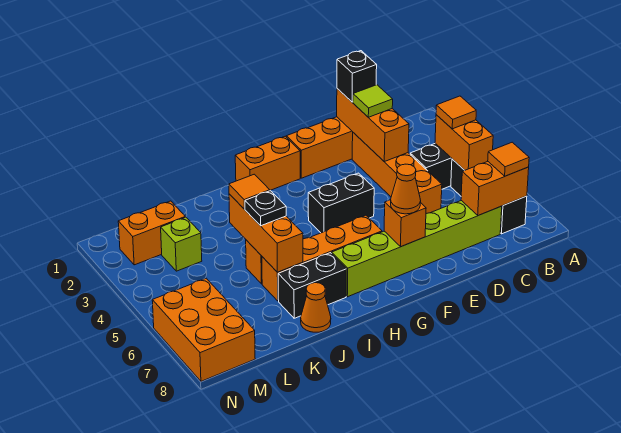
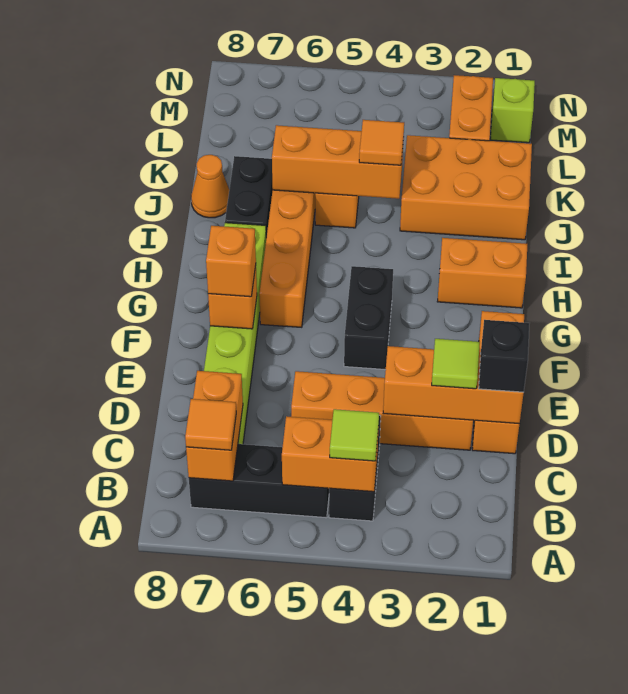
orange 1x1 tile [436,96,476,129] -> lime 1x1 tile [330,409,379,461]
orange 1x1 cone [391,164,421,214] -> orange 1x1 brick [206,226,256,297]
orange 1x2 brick [235,136,300,190] -> orange 1x2 brick turned to [437,238,527,308]
black 1x1 plate [245,191,286,226] -> none
lime 1x1 brick [161,217,202,271] -> lime 1x1 brick moved to [490,78,535,143]
orange 2x3 brick [152,278,255,381] -> orange 2x3 brick moved to [400,135,532,240]

